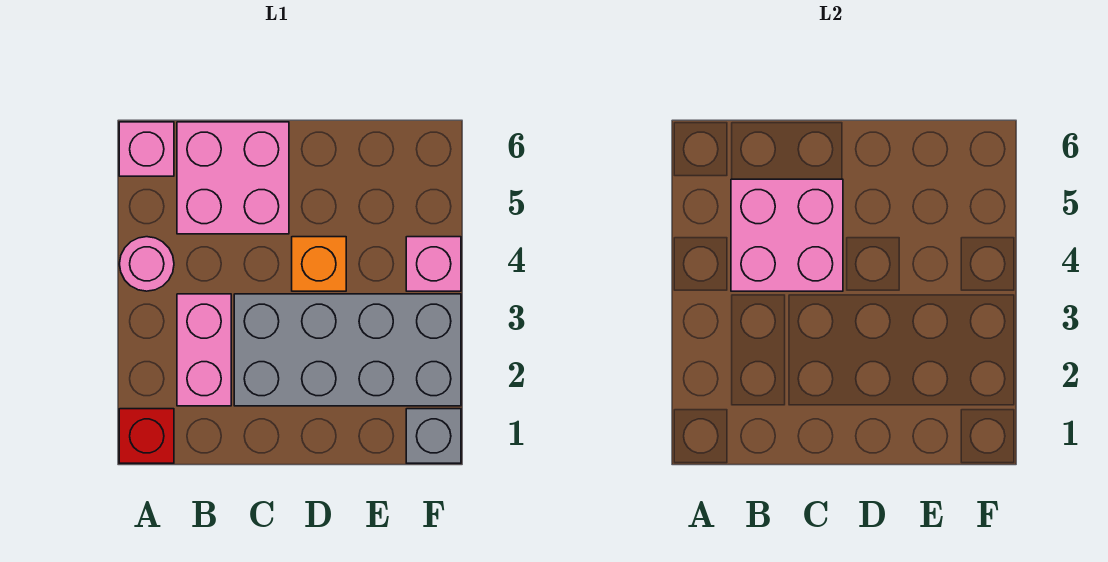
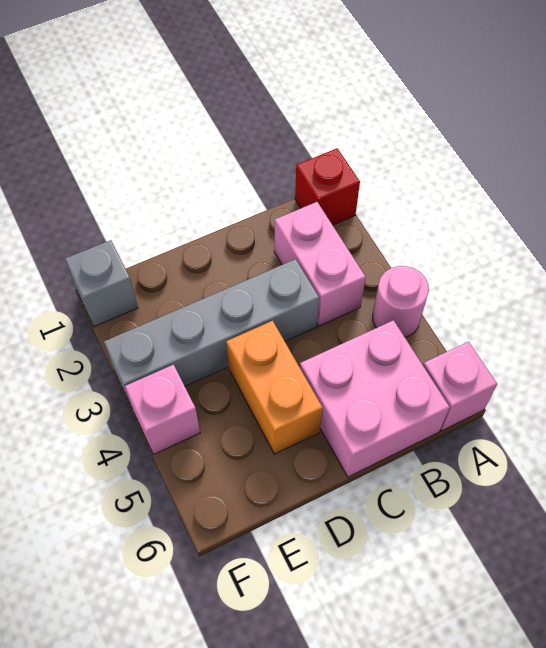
pink 2x2 brick [731,179,843,291] -> none
grey 2x4 brick [234,294,461,406] -> grey 1x4 brick [104,259,319,407]
orange 1x1 brick [292,237,346,291] -> orange 1x2 brick [226,321,323,454]

